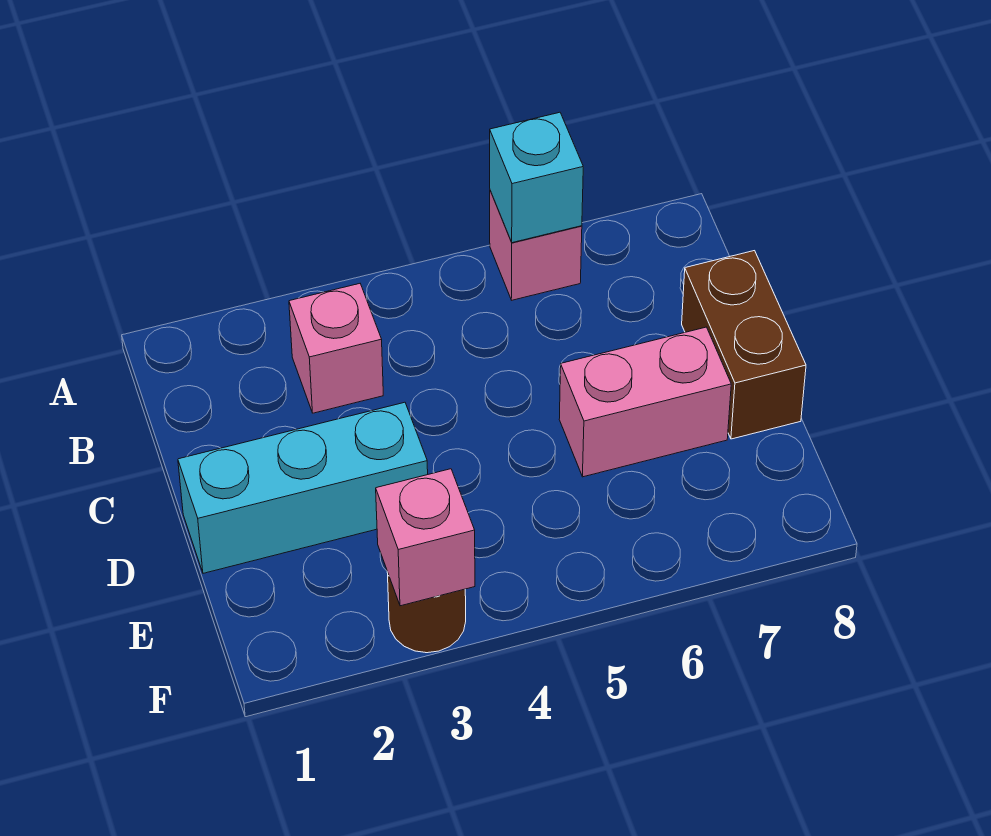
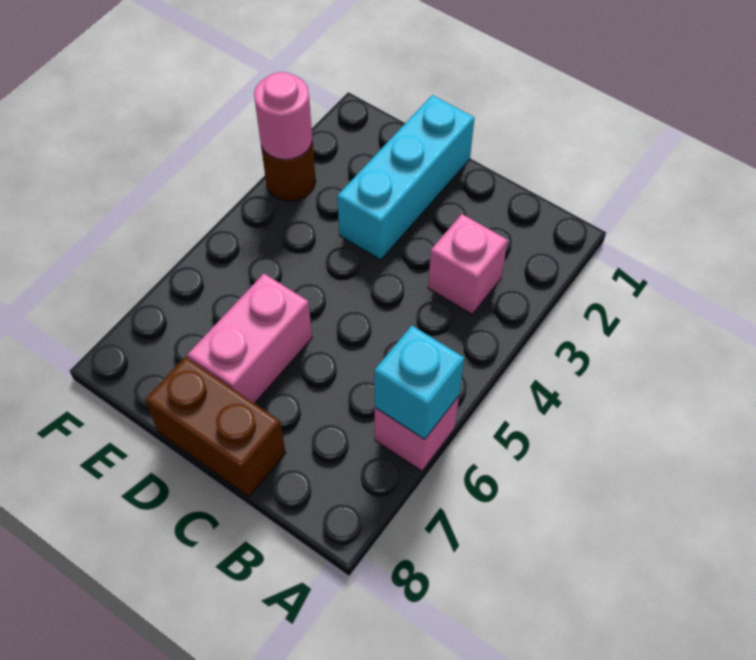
pink 1x1 brick [376,469,475,606] -> pink 1x1 round brick [254,72,312,160]

